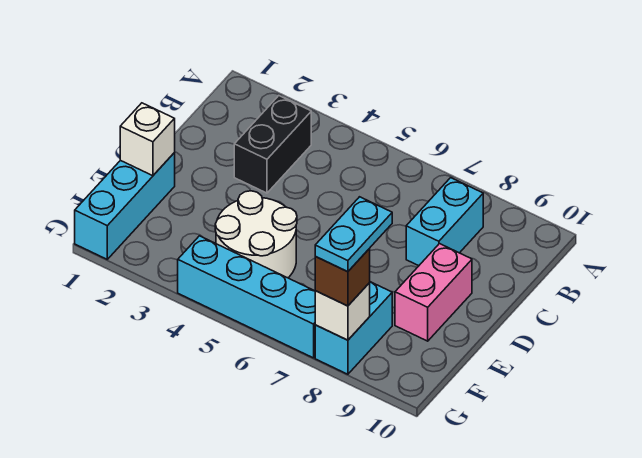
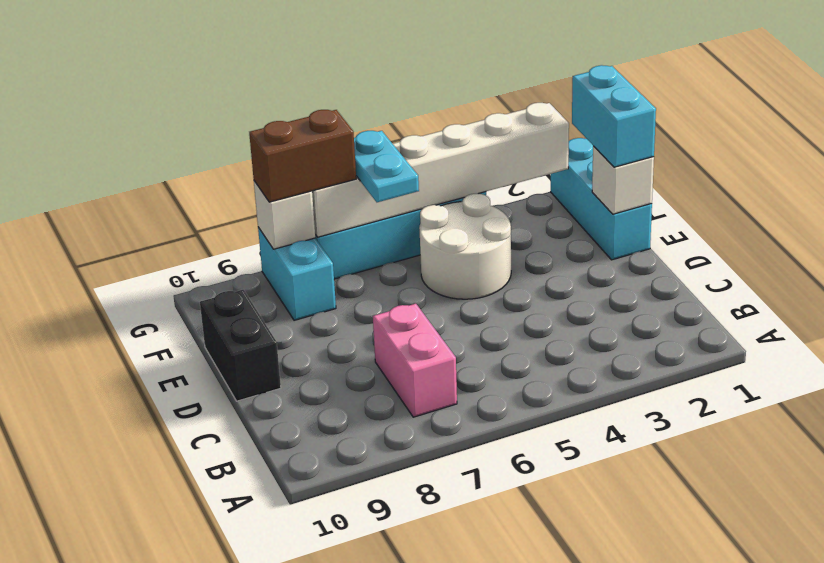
black 1x2 brick [234,96,311,193] -> black 1x2 brick moved to [200,290,281,401]
cyan 1x2 brick [406,178,483,266] -> cyan 1x2 brick moved to [572,65,656,167]
pink 1x2 brick [395,244,472,341] -> pink 1x2 brick moved to [373,304,457,417]
cyan 1x2 plate [315,197,392,272] -> cyan 1x2 plate moved to [354,131,419,202]
none -> white 1x6 brick [312,103,569,237]
brown 1x1 brick [315,249,370,306] -> brown 1x2 brick [249,110,356,202]

